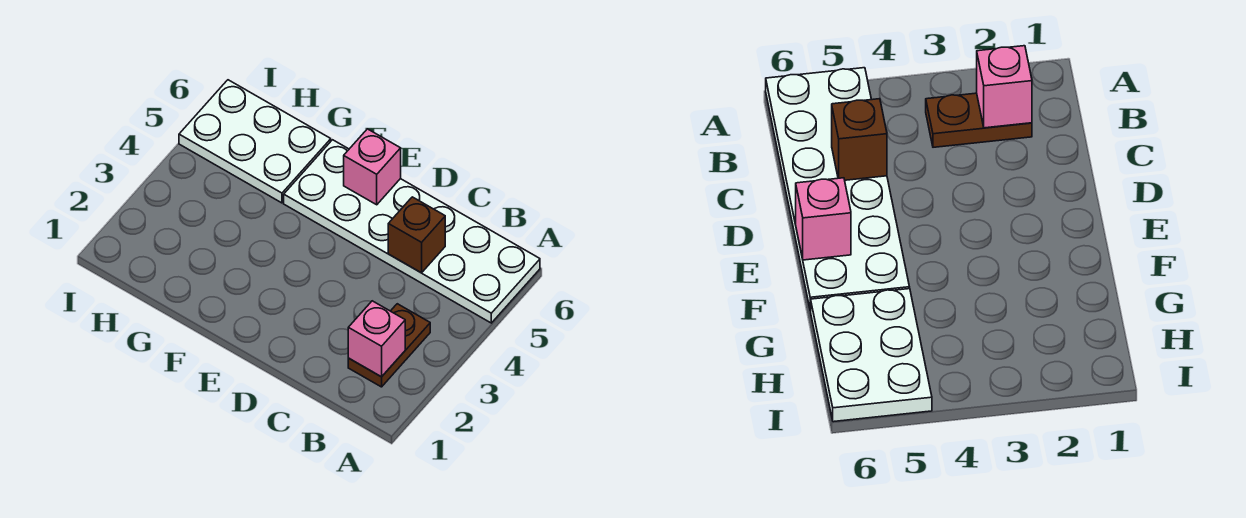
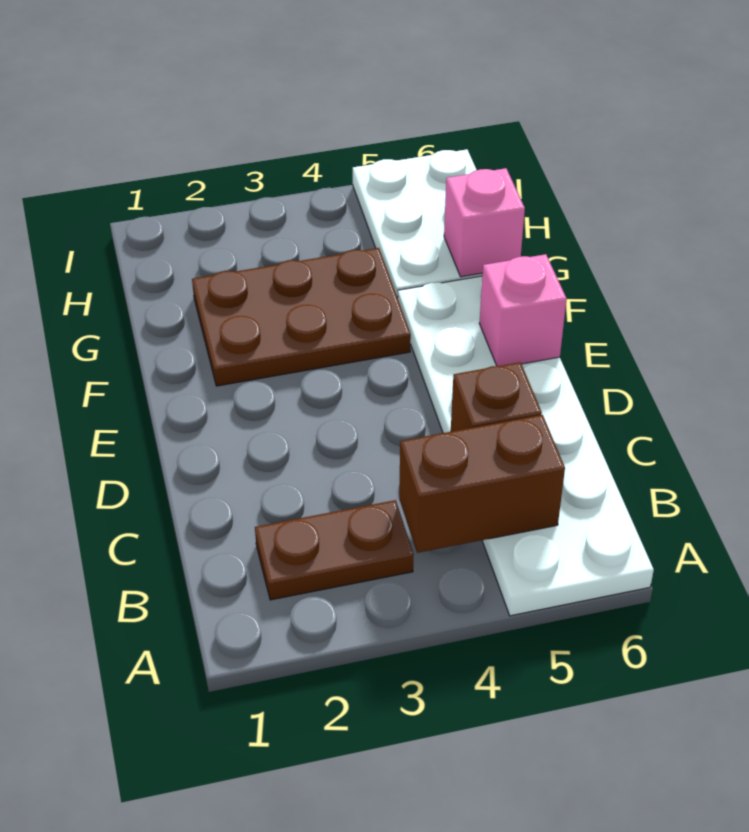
pink 1x1 brick [348,301,405,377] -> pink 1x1 brick moved to [444,168,525,277]
none -> brown 1x2 brick [399,415,565,553]
none -> brown 2x3 plate [192,248,411,386]

